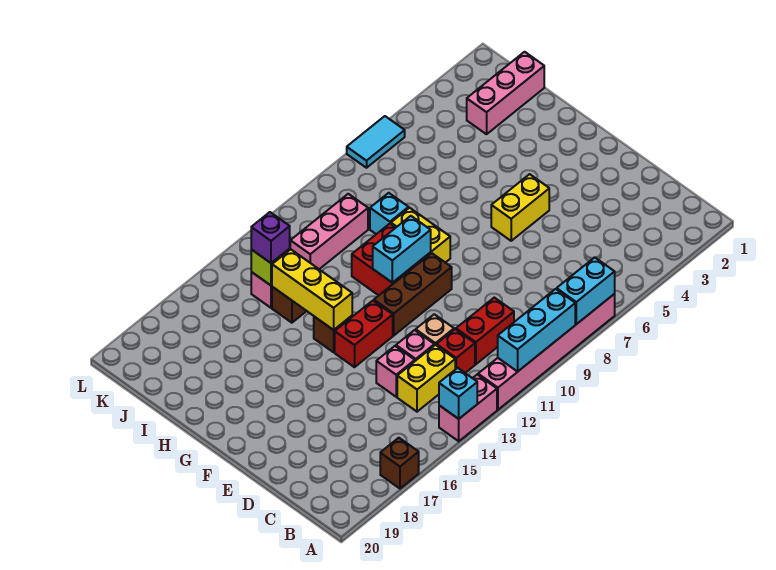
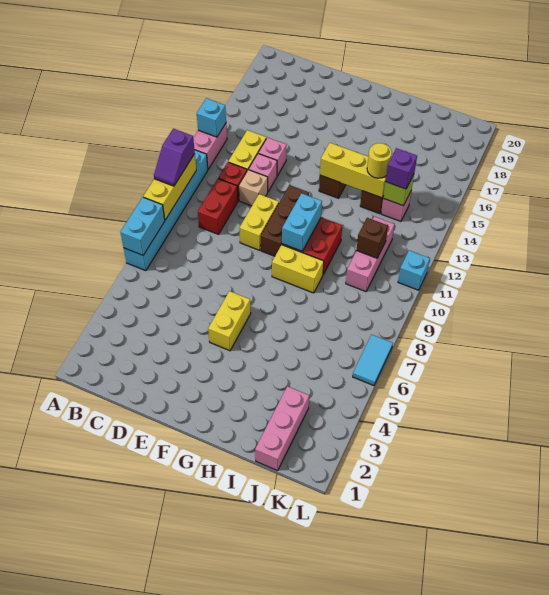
pink 1x6 brick [478,294,615,410] -> cyan 1x6 brick [124,150,208,271]
cyan 1x3 brick [498,289,575,372] -> yellow 1x3 brick [143,154,196,220]
none -> purple 1x2 slope [154,129,195,186]
brown 1x1 brick [380,438,419,489] -> brown 1x1 brick moved to [356,218,388,258]
none -> yellow 1x2 brick [240,194,279,250]
red 1x2 brick [335,301,393,367] -> none
cyan 1x1 brick [370,193,409,234] -> cyan 1x1 brick moved to [398,251,430,290]
none -> yellow 1x1 round brick [367,143,392,178]

